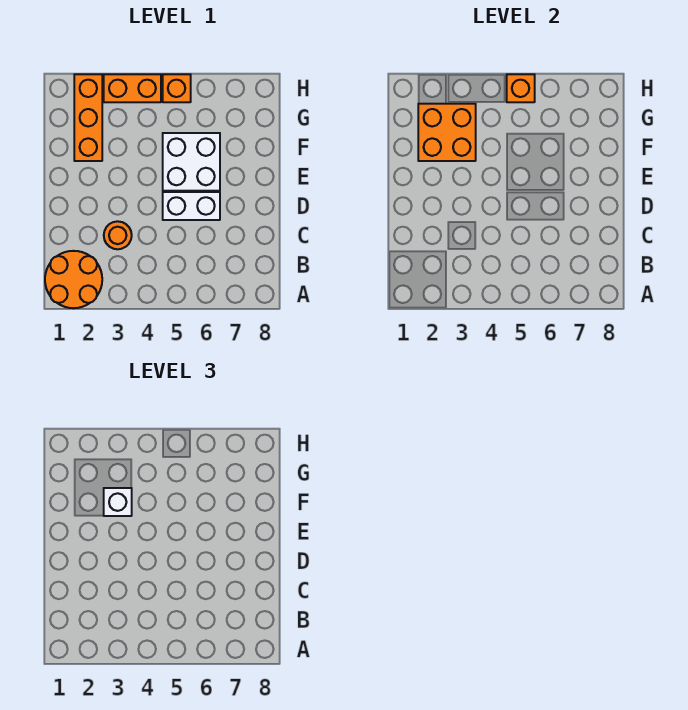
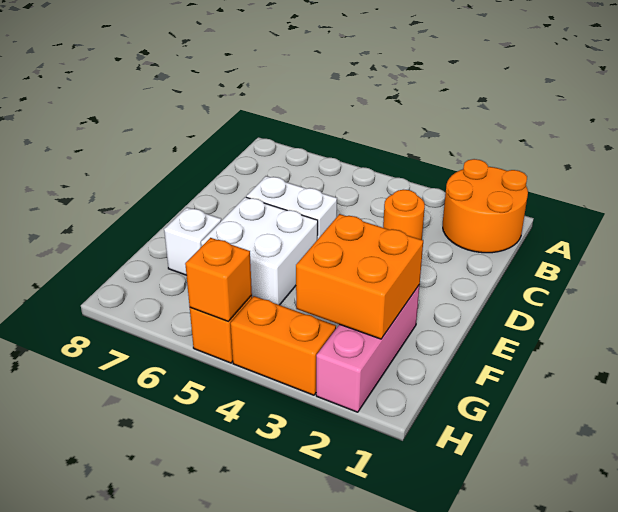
orange 1x3 brick [74,74,102,161] -> pink 1x3 brick [316,285,420,412]
white 1x1 brick [104,488,132,516] -> white 1x1 brick moved to [164,207,221,275]

